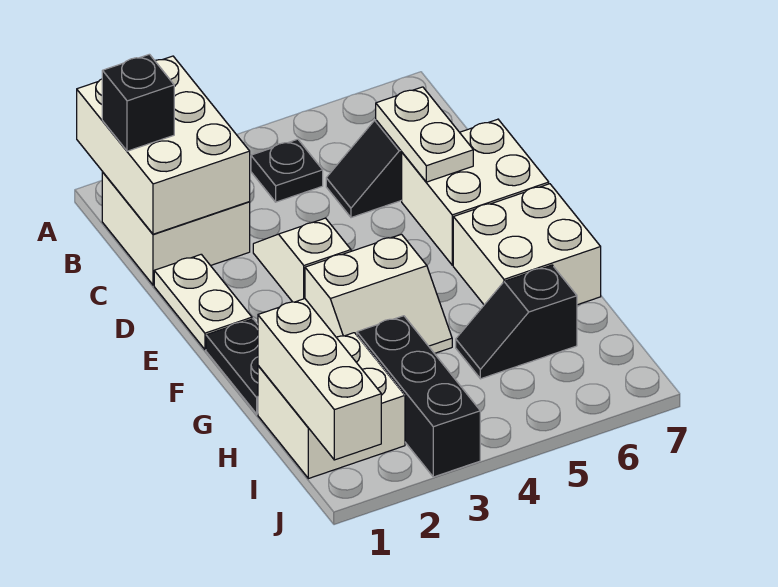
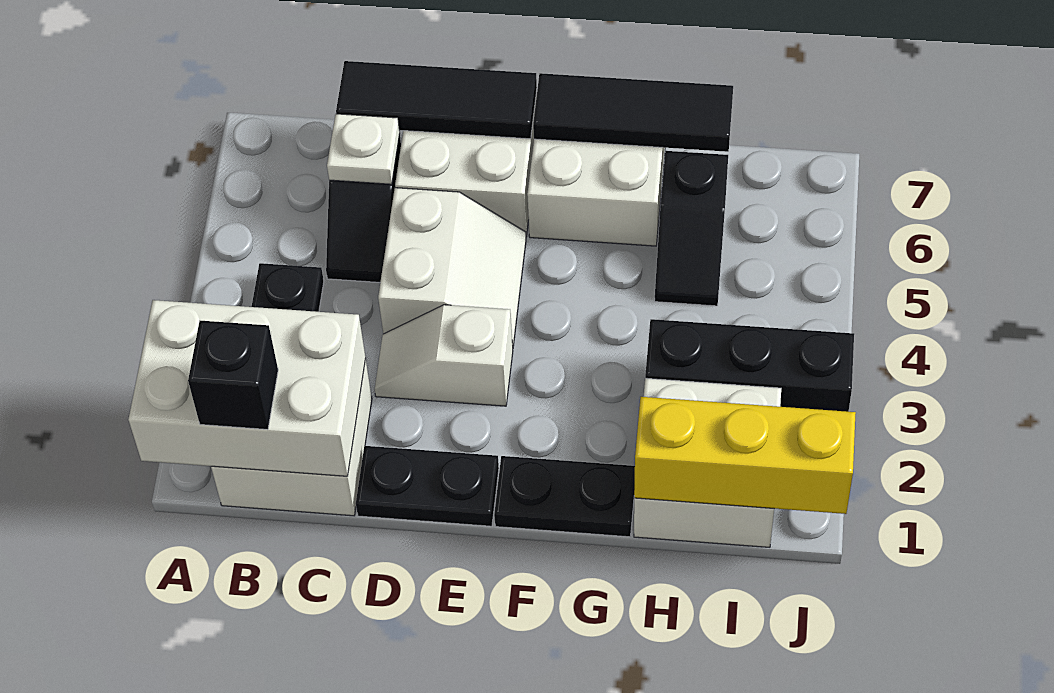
white 1x2 plate [376,87,473,182] -> white 1x1 plate [327,114,400,184]
none -> black 1x3 tile [336,61,537,139]
white 1x2 plate [154,254,252,349] -> black 1x2 plate [356,446,499,526]
white 2x2 slope [305,234,452,354] -> white 2x2 slope moved to [378,188,526,346]
none -> black 1x3 tile [533,73,733,152]
white 1x3 brick [258,299,381,460] -> yellow 1x3 brick [634,397,856,514]

